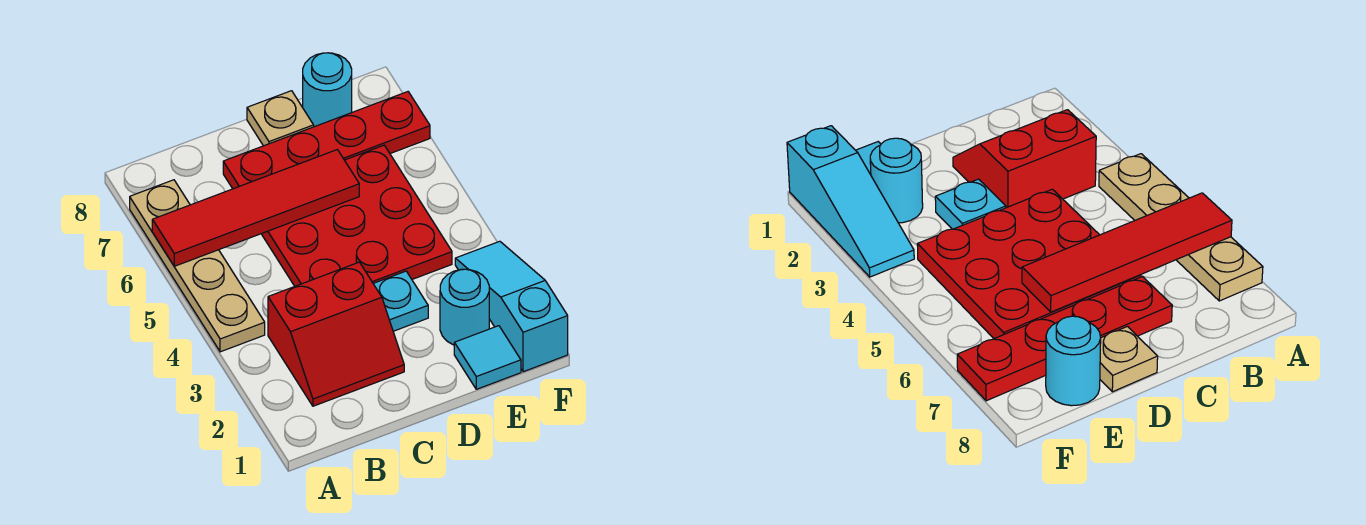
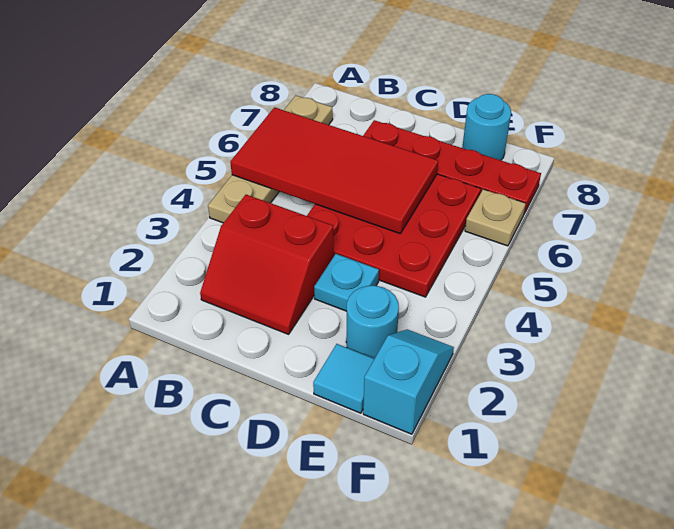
red 1x4 tile [152,150,359,266] -> red 2x4 tile [230,107,438,234]
tan 1x1 plate [247,91,314,146] -> tan 1x1 plate moved to [465,189,526,246]
cyan 1x3 slope [455,241,568,372] -> cyan 1x2 slope [363,329,454,434]

